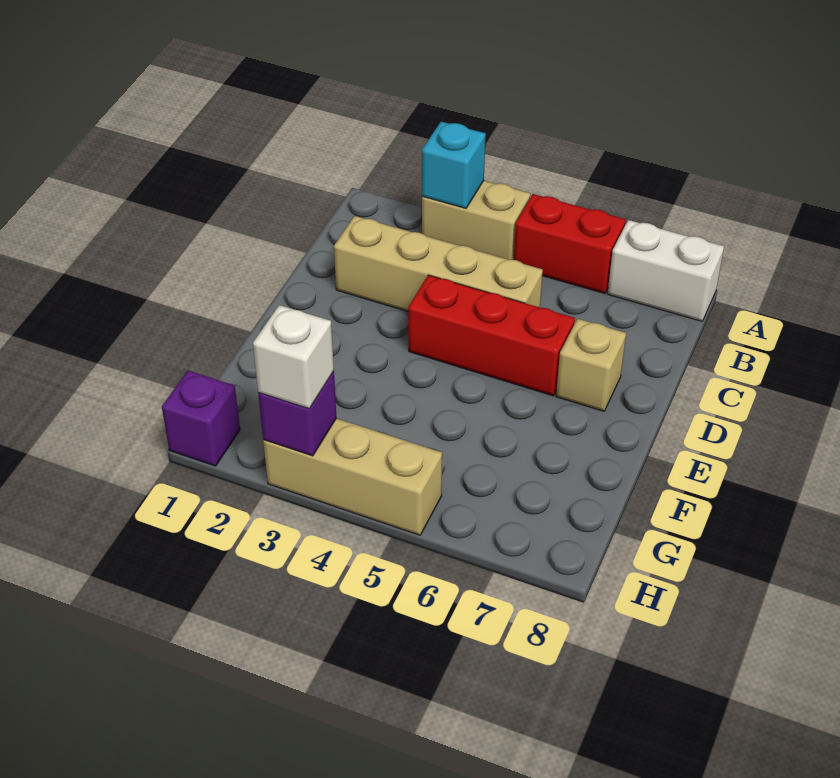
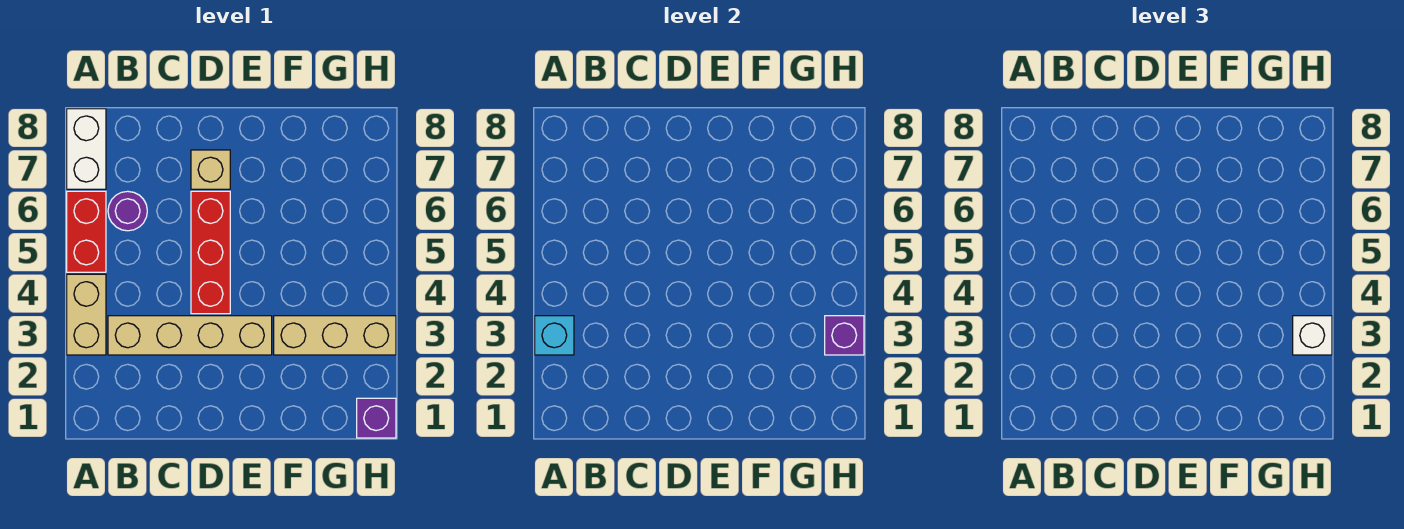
none -> purple 1x1 round brick [108,191,147,231]
tan 1x4 brick [334,216,543,311] -> tan 1x4 brick turned to [108,316,272,355]
tan 1x3 brick [263,418,442,535] -> tan 1x3 brick turned to [274,316,396,355]

